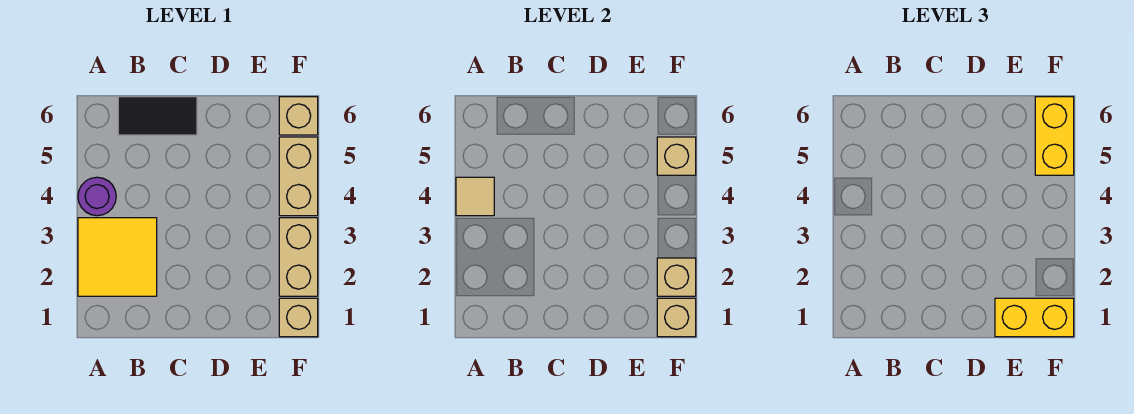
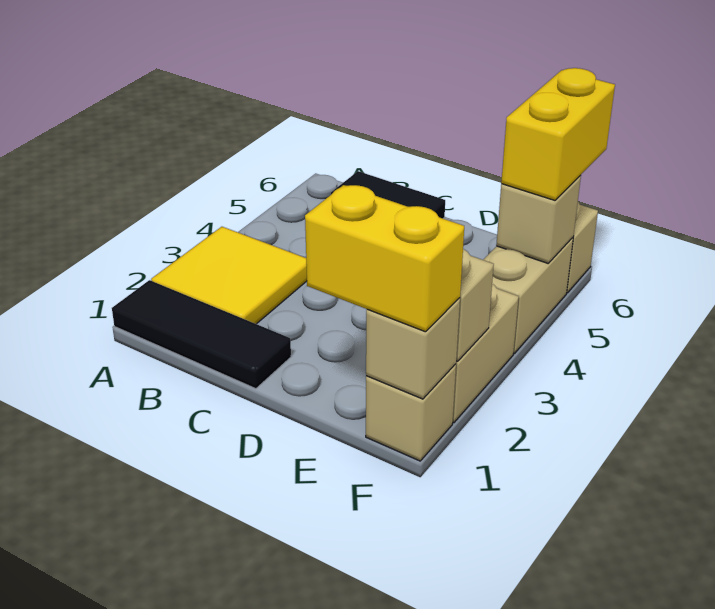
none -> black 1x3 tile [112,280,291,389]
purple 1x1 round brick [78,177,116,216] -> none
tan 1x1 tile [456,177,494,216] -> none

